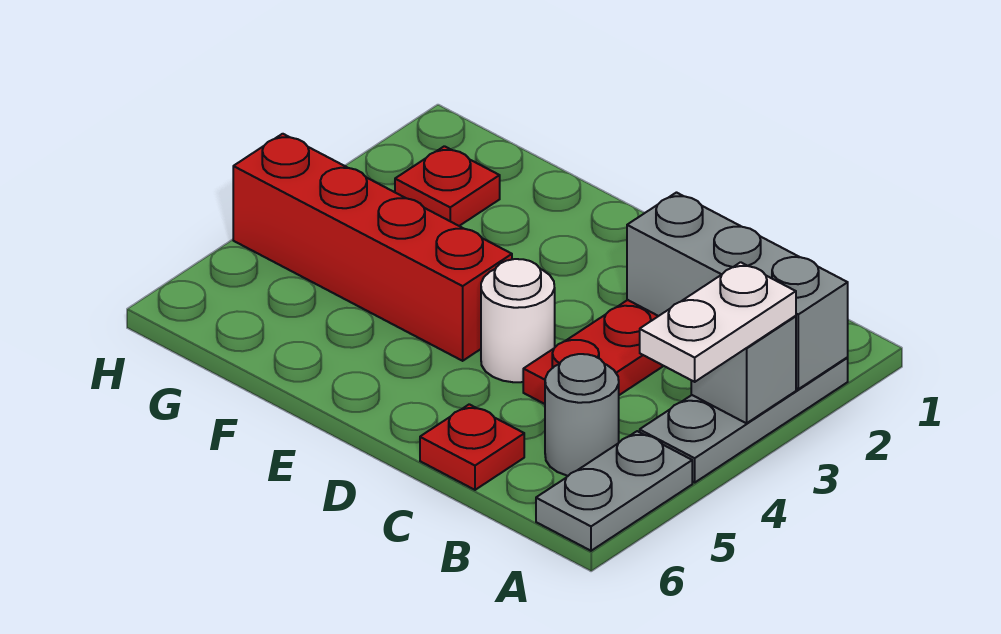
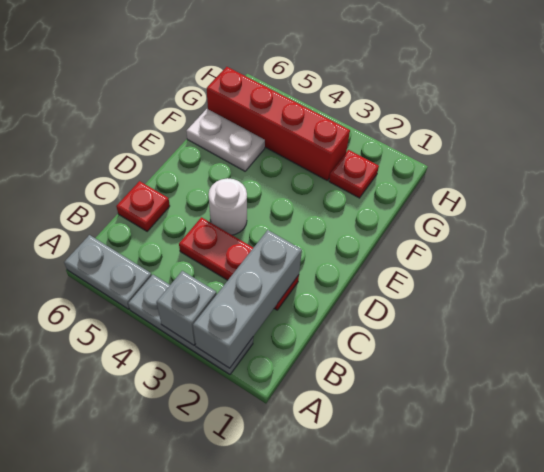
white 1x2 plate [640,262,796,382] -> white 1x2 plate moved to [186,109,265,171]
grey 1x1 round brick [545,354,619,476] -> none
red 1x4 brick [233,134,512,361] -> red 1x4 brick turned to [207,67,350,181]

